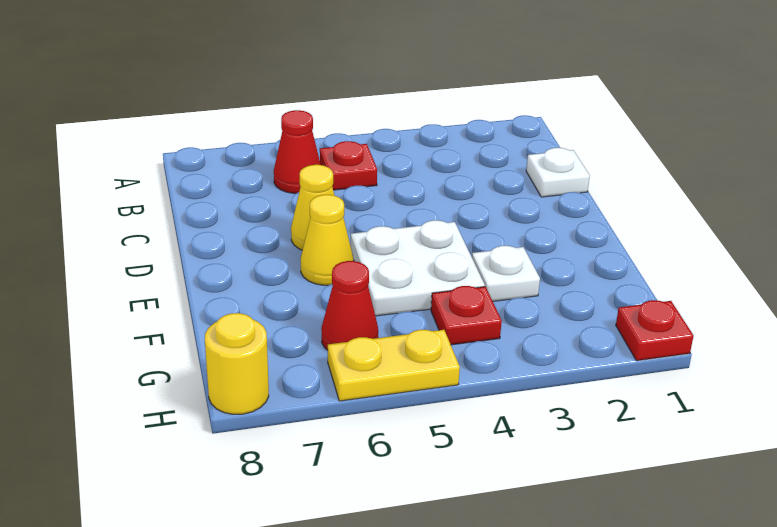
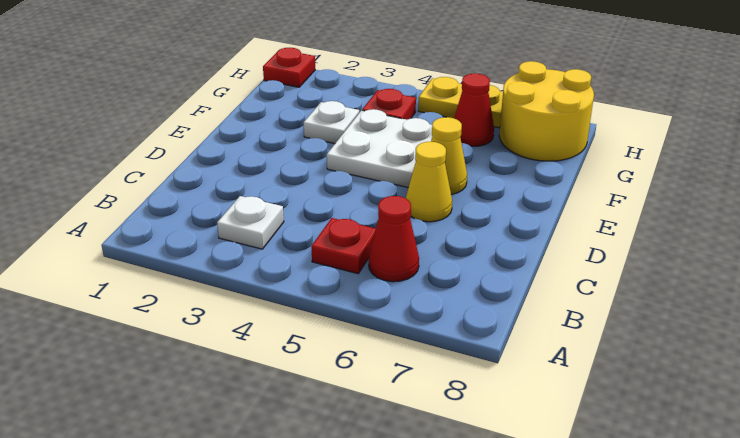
white 1x1 plate [526,148,590,197] -> white 1x1 plate moved to [217,196,284,249]
yellow 1x1 round brick [205,313,269,414] -> yellow 2x2 round brick [499,61,594,161]

